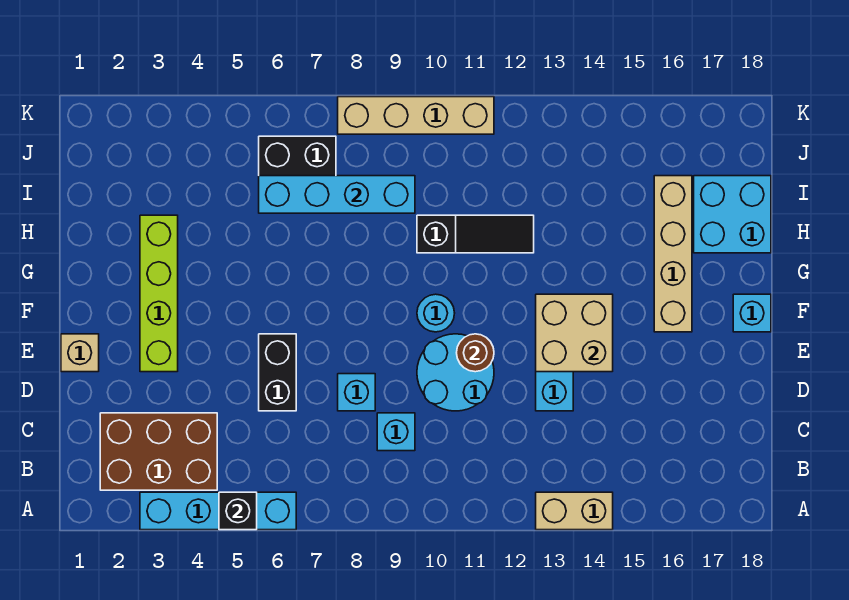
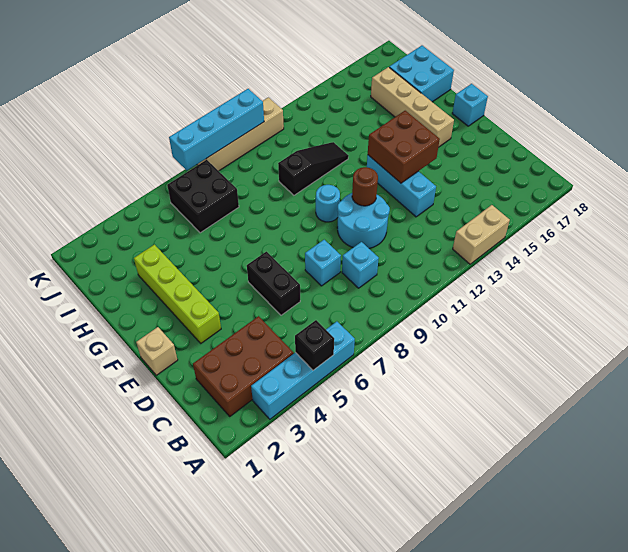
tan 2x2 brick [536,294,613,372] -> brown 2x2 brick [368,111,440,183]
cyan 1x4 brick [259,176,415,213] -> cyan 1x4 brick moved to [169,89,264,170]

